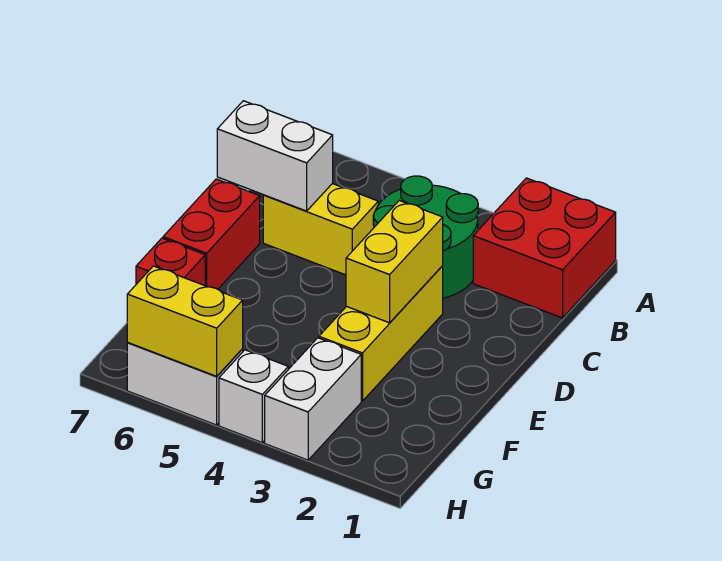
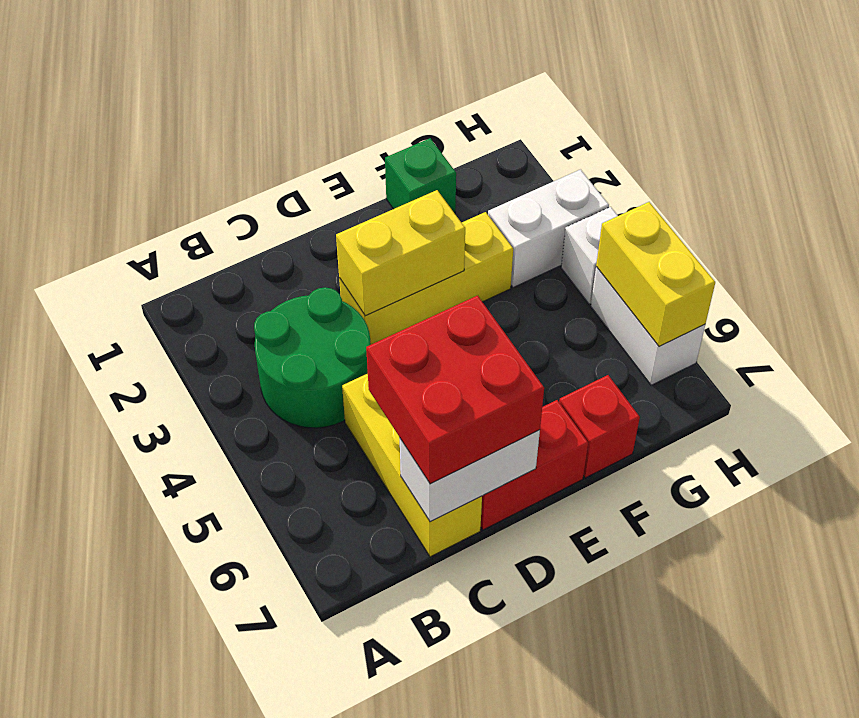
red 2x2 brick [473,178,616,318] -> red 2x2 brick moved to [366,296,544,484]
yellow 1x2 brick [263,184,378,275] -> yellow 1x3 brick [342,374,482,557]
white 1x2 brick [217,101,333,211] -> white 1x2 brick turned to [400,430,540,522]
none -> green 1x1 brick [385,138,456,213]

